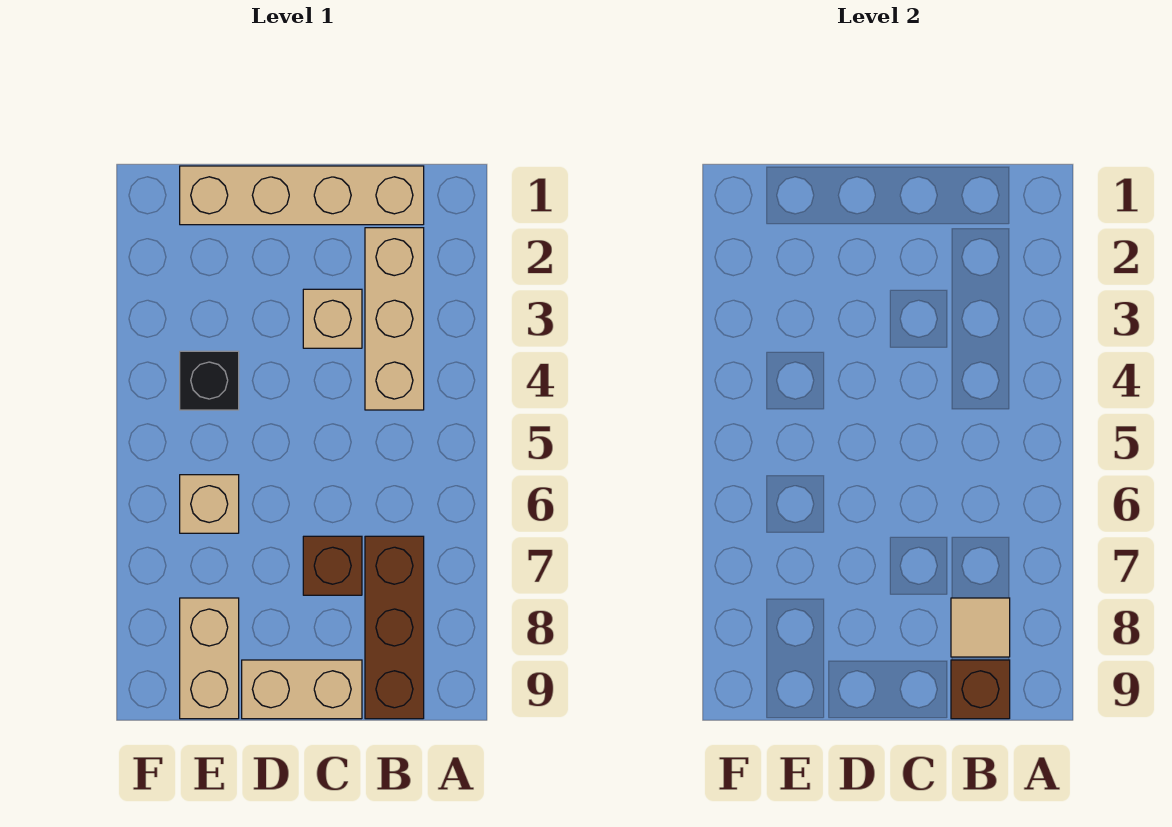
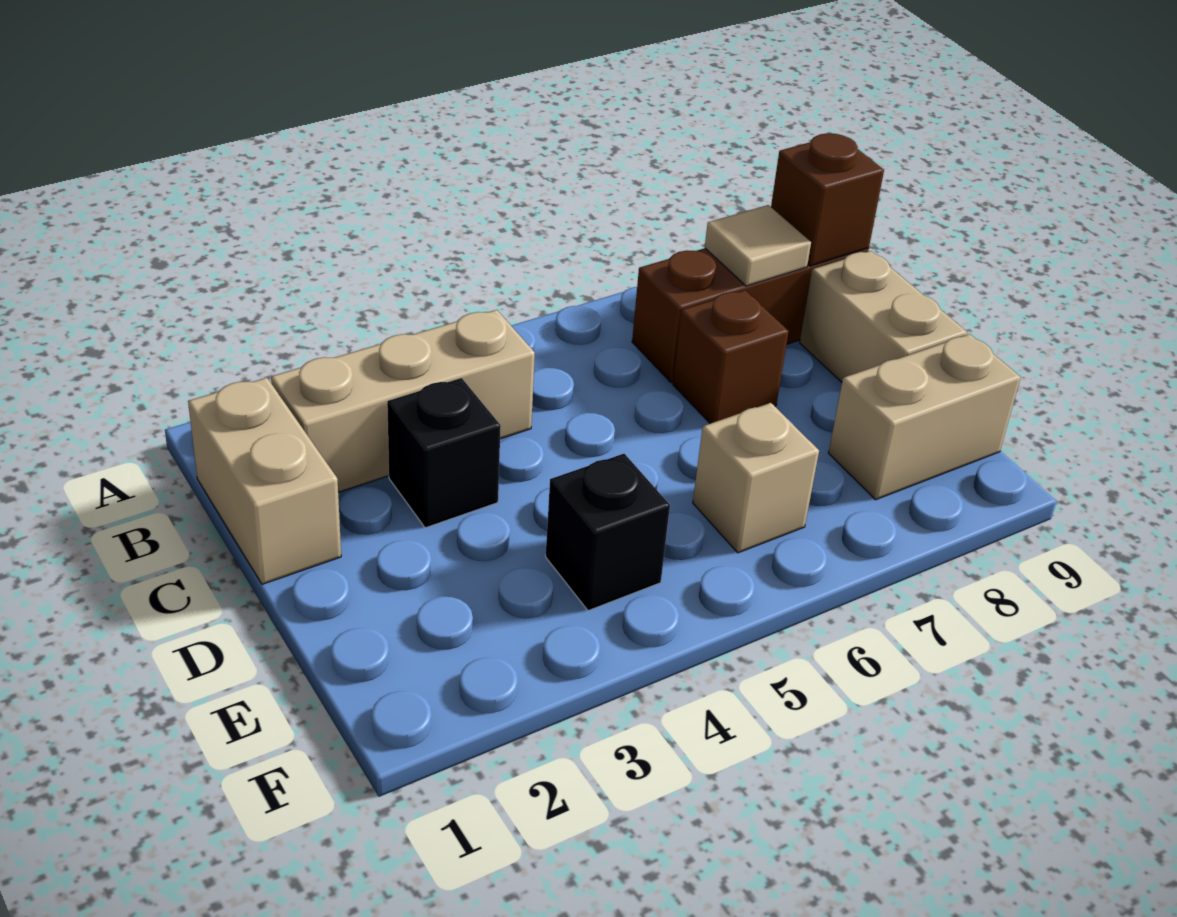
tan 1x4 brick [180,166,424,225] -> tan 1x2 brick [188,378,341,584]
tan 1x1 brick [303,289,362,348] -> black 1x1 brick [387,378,501,528]

